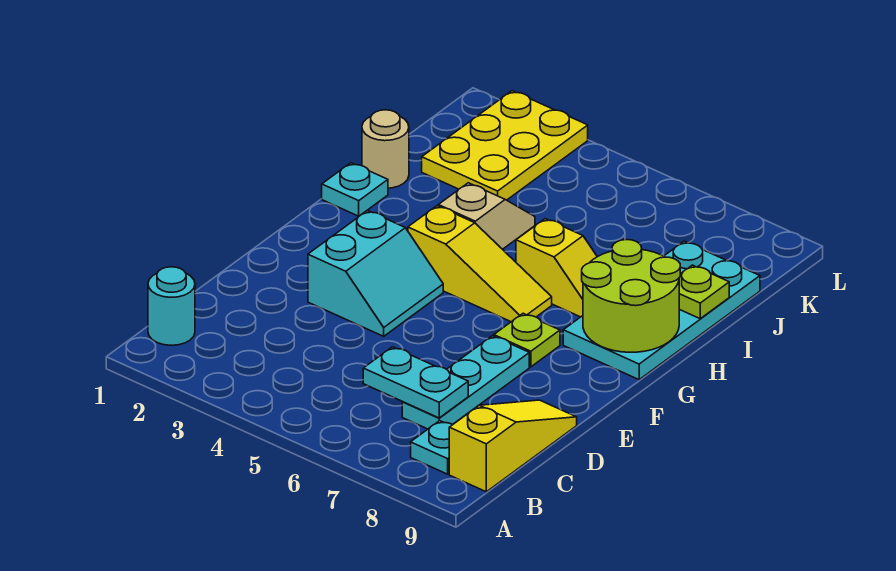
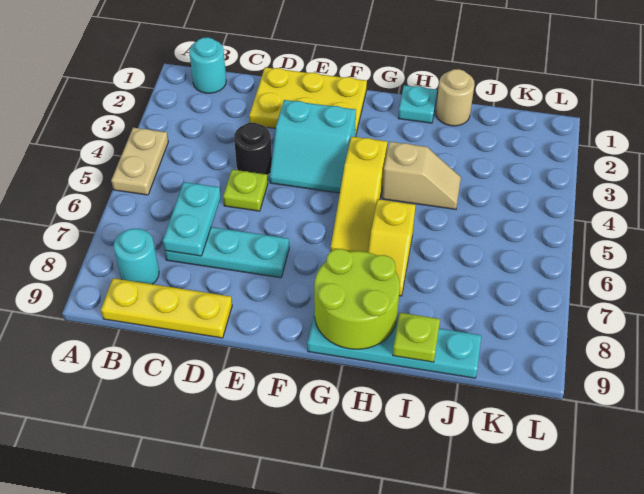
none -> tan 1x2 plate [111,128,168,195]
cyan 1x1 plate [411,421,453,474] -> cyan 1x1 round brick [114,229,159,284]
yellow 1x3 slope [449,400,577,492] -> yellow 1x3 plate [101,278,232,338]
none -> black 1x1 round brick [234,123,272,176]
lime 1x1 plate [494,313,560,367] -> lime 1x1 plate moved to [223,170,268,211]
cyan 2x4 plate [563,241,760,380] -> cyan 1x4 plate [307,312,481,378]
yellow 2x3 plate [422,91,588,200] -> yellow 2x3 plate moved to [249,67,367,137]

